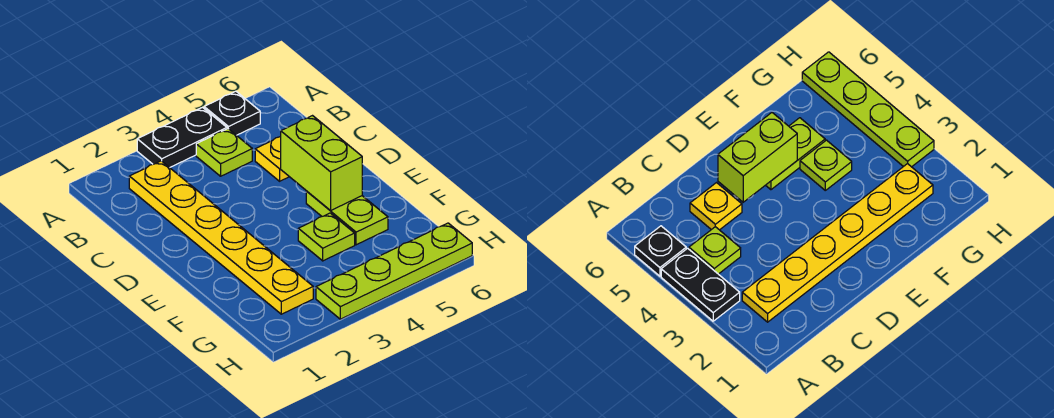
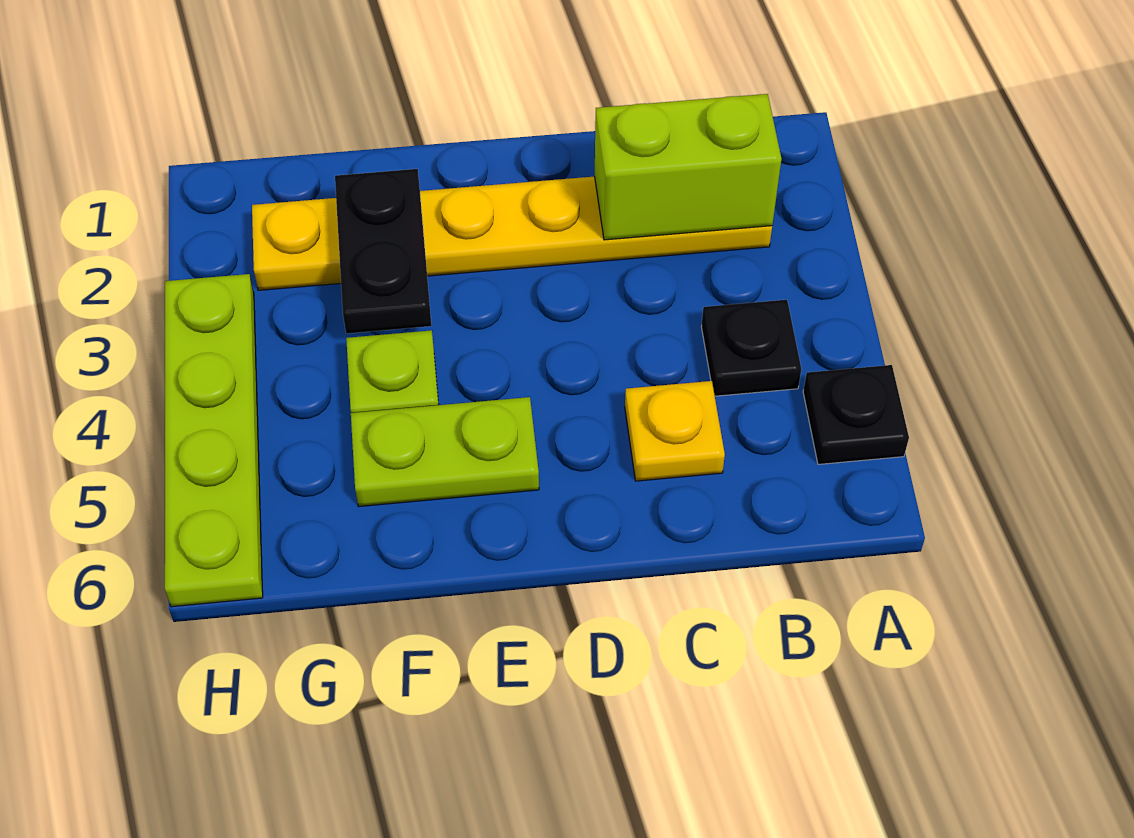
black 1x2 plate [137,108,227,168] -> black 1x2 plate moved to [335,169,432,334]
lime 1x1 plate [196,129,252,176] -> black 1x1 plate [701,300,801,396]
lime 1x2 brick [281,116,362,211] -> lime 1x2 brick moved to [595,94,781,240]

